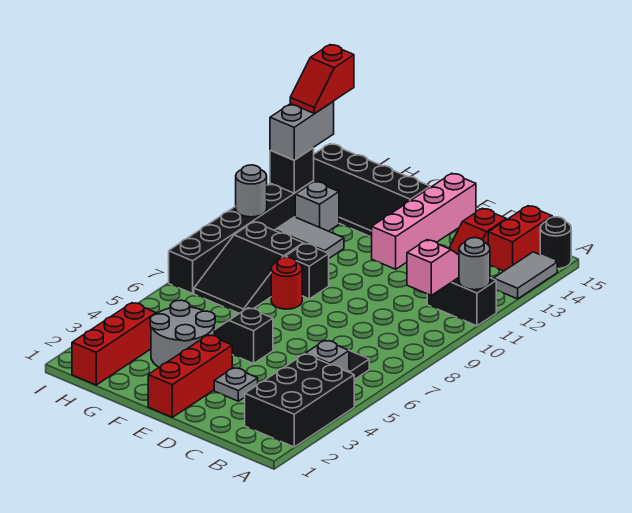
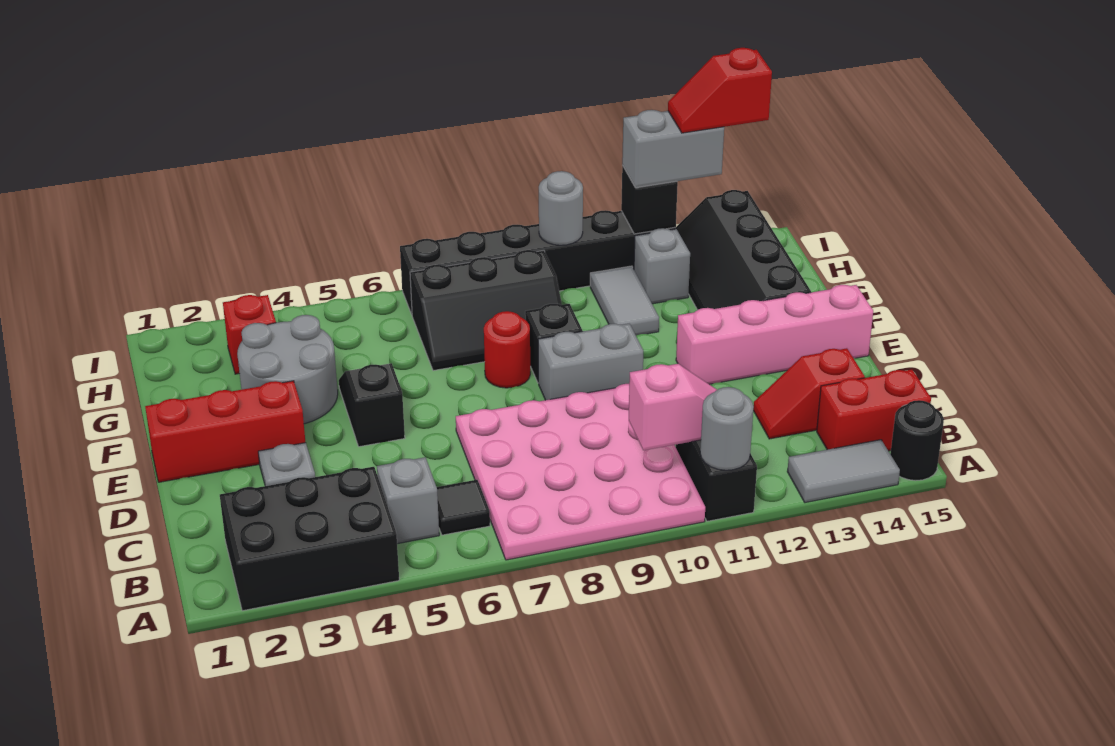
none -> pink 4x4 plate [456,384,705,560]
none -> grey 1x2 brick [538,324,643,400]
black 2x3 slope [194,222,303,313] -> black 2x3 slope turned to [410,250,562,371]
red 1x3 brick [72,303,156,385] -> red 1x1 brick [223,295,276,374]

